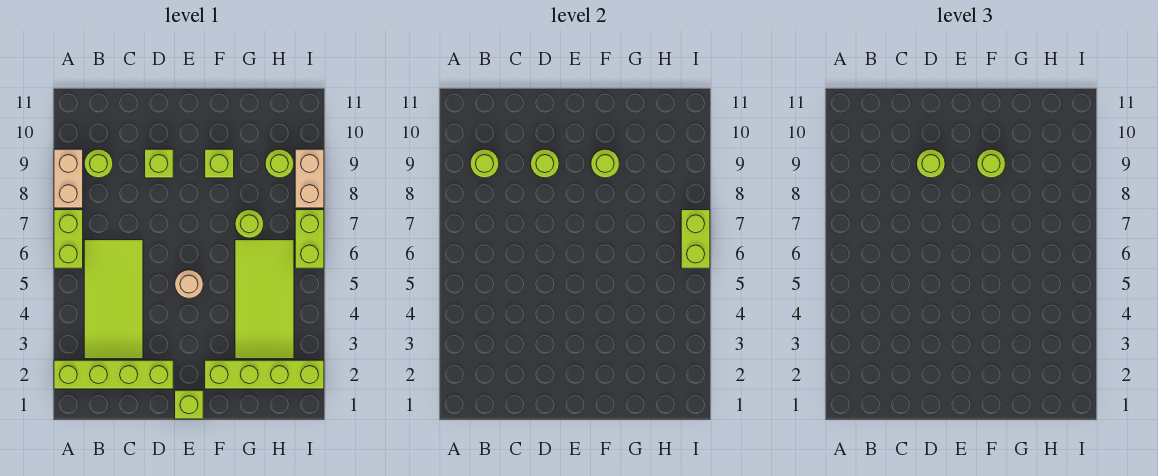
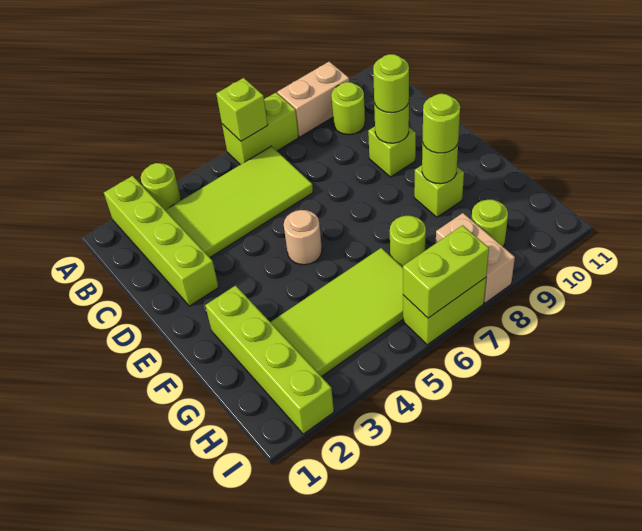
lime 1x1 round brick [470,149,499,178] -> lime 1x1 round brick moved to [141,163,181,210]
lime 1x1 brick [175,390,203,419] -> lime 1x1 brick moved to [216,78,268,141]
tan 1x2 brick [295,149,324,208] -> tan 1x2 brick turned to [436,213,515,303]

